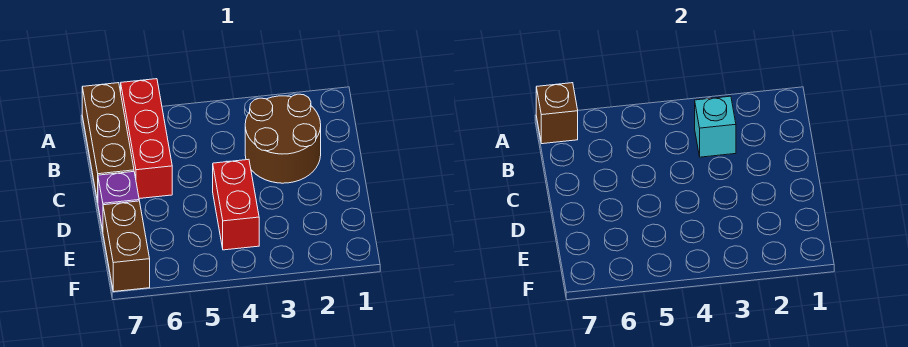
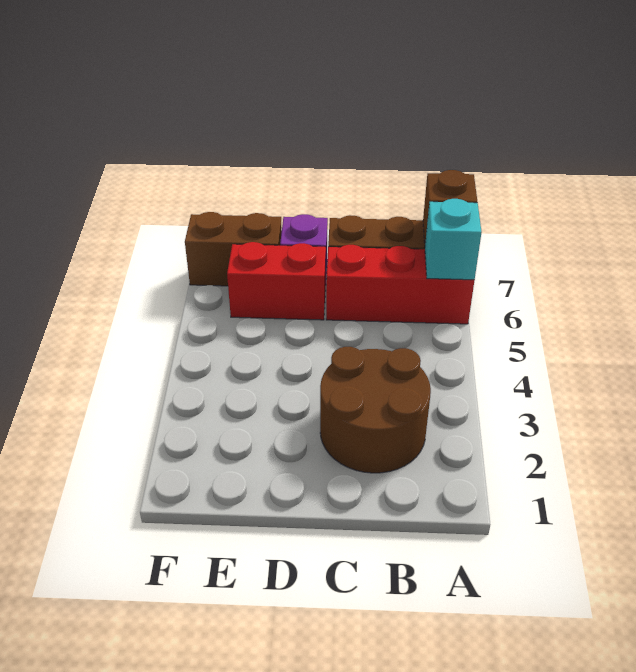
cyan 1x1 brick [695,96,736,157] -> cyan 1x1 brick moved to [425,199,482,280]
red 1x2 brick [213,159,259,250] -> red 1x2 brick moved to [227,242,326,320]

